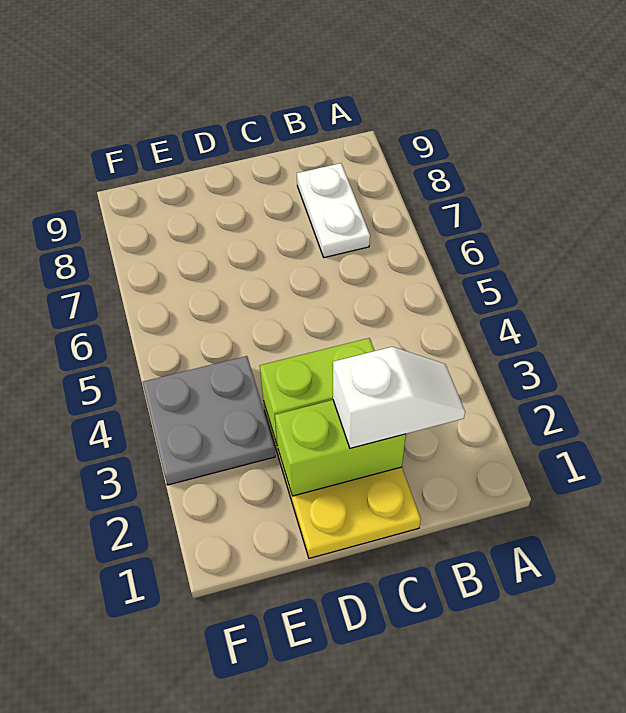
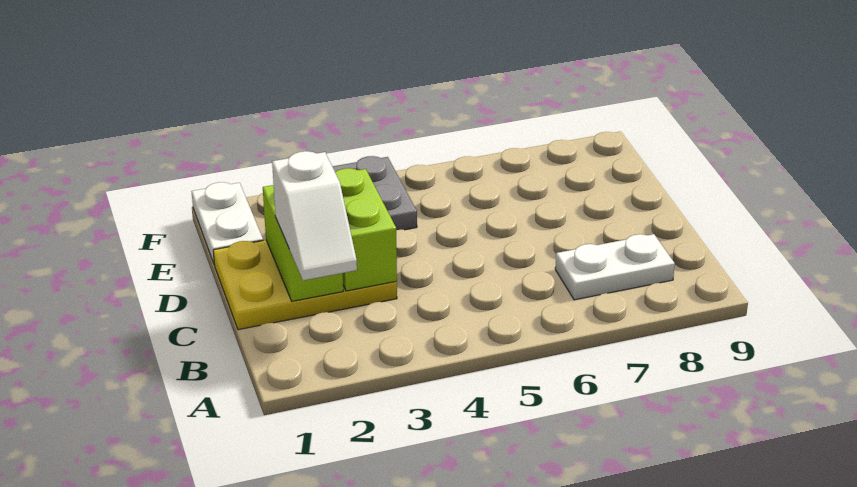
none -> white 1x2 plate [192,182,263,265]

